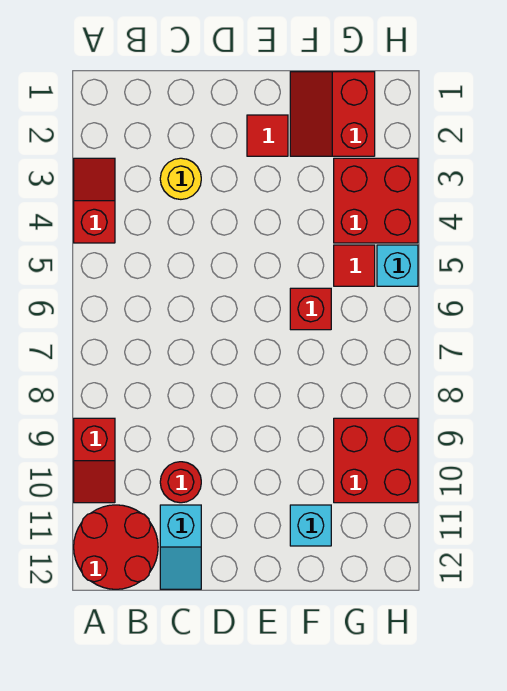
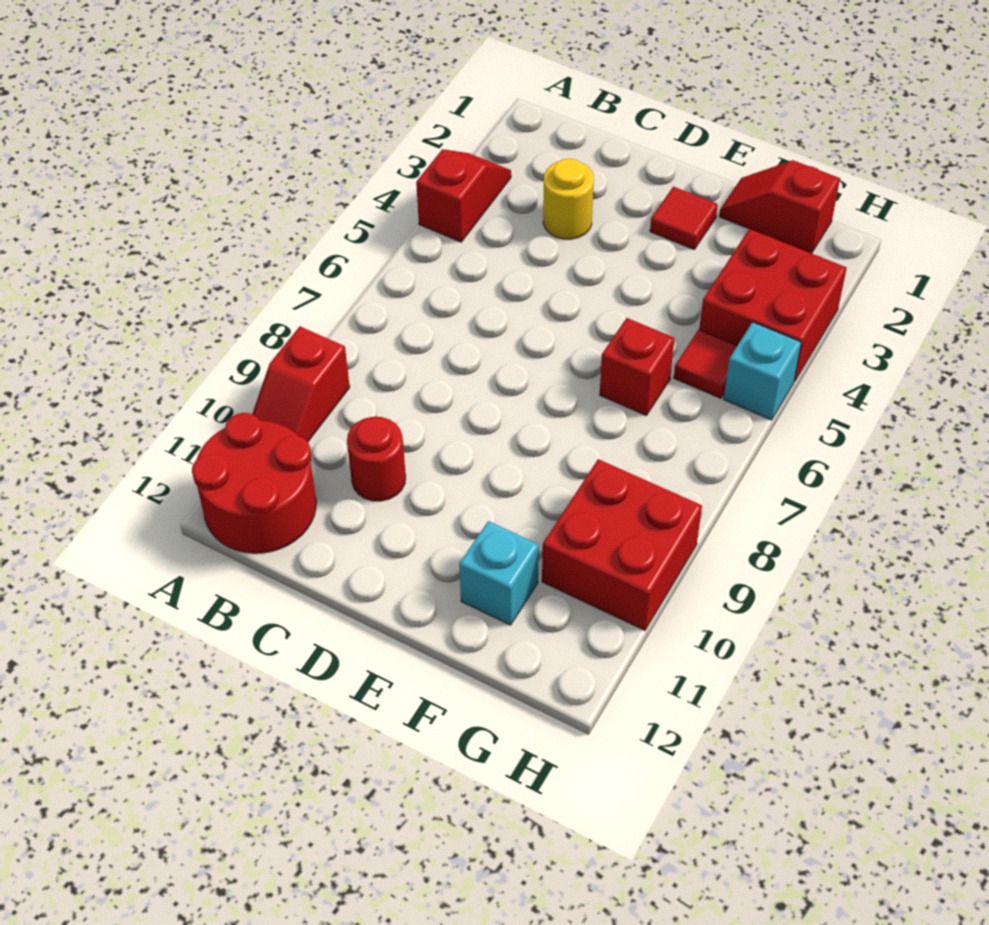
cyan 1x2 slope [160,505,201,589] -> none
red 2x2 slope [290,72,375,156] -> red 1x2 slope [719,160,840,253]

